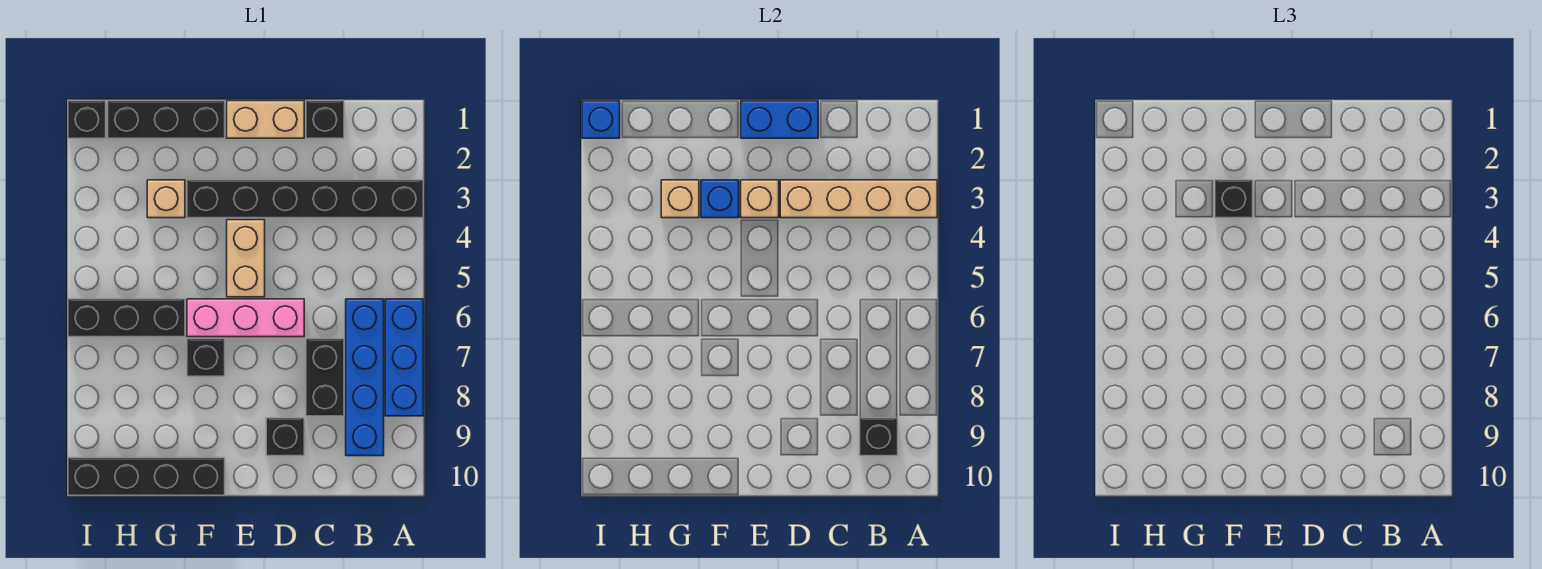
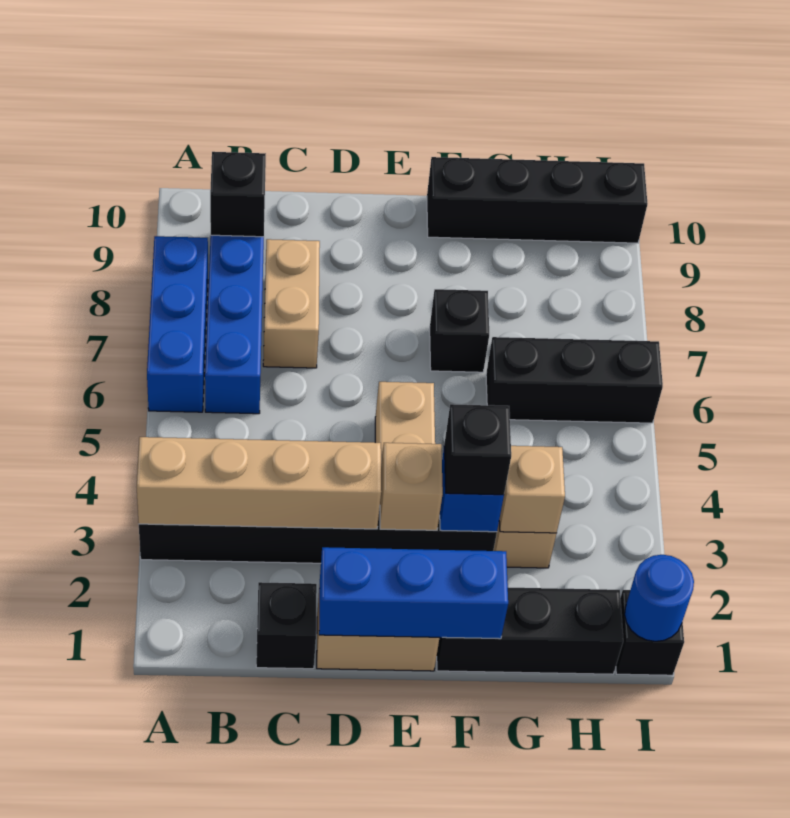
black 1x2 brick [306,339,344,416] -> tan 1x2 brick [263,239,320,368]
blue 1x2 brick [741,101,818,138] -> blue 1x3 brick [319,547,508,639]
pink 1x3 brick [187,299,304,337] -> none
black 1x1 brick [266,418,304,456] -> none
blue 1x1 brick [582,101,620,138] -> blue 1x1 round brick [625,555,694,641]

